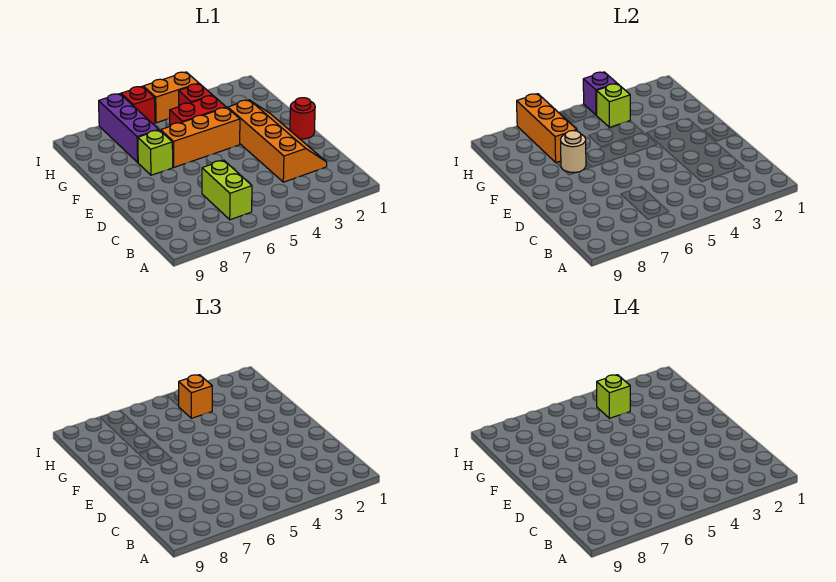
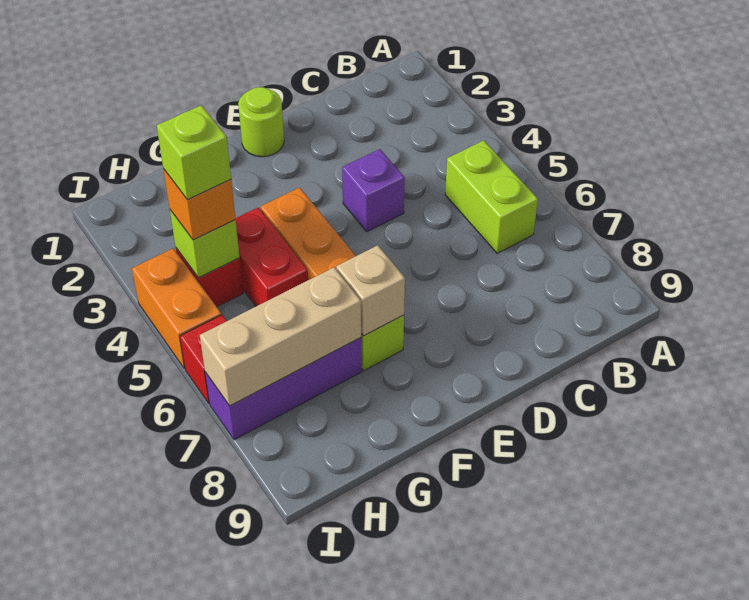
lime 1x2 brick [202,160,252,220] -> lime 1x2 brick turned to [445,140,538,253]
orange 2x4 slope [228,100,327,182] -> none
red 1x1 round brick [290,98,315,139] -> lime 1x1 round brick [238,87,284,157]
tan 1x1 round brick [561,131,586,173] -> tan 1x1 brick [336,245,405,336]
orange 1x3 brick [517,94,577,162] -> tan 1x3 brick [200,267,361,406]
purple 1x1 brick [583,72,617,115] -> purple 1x1 brick moved to [342,149,405,232]

